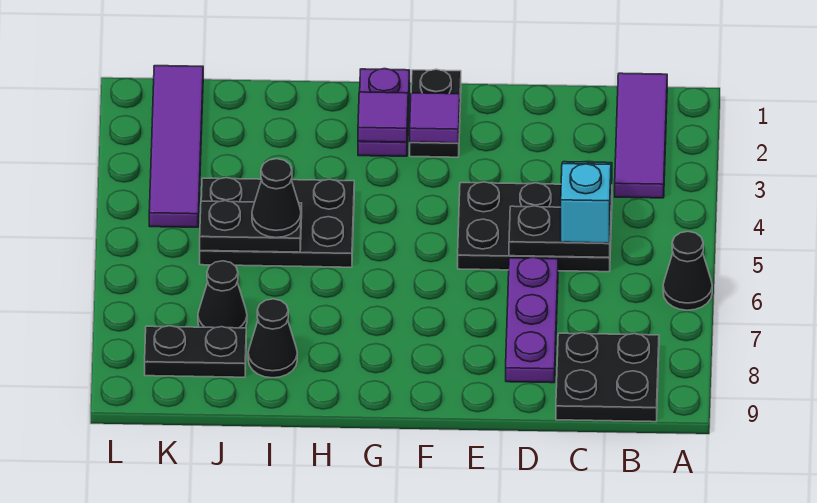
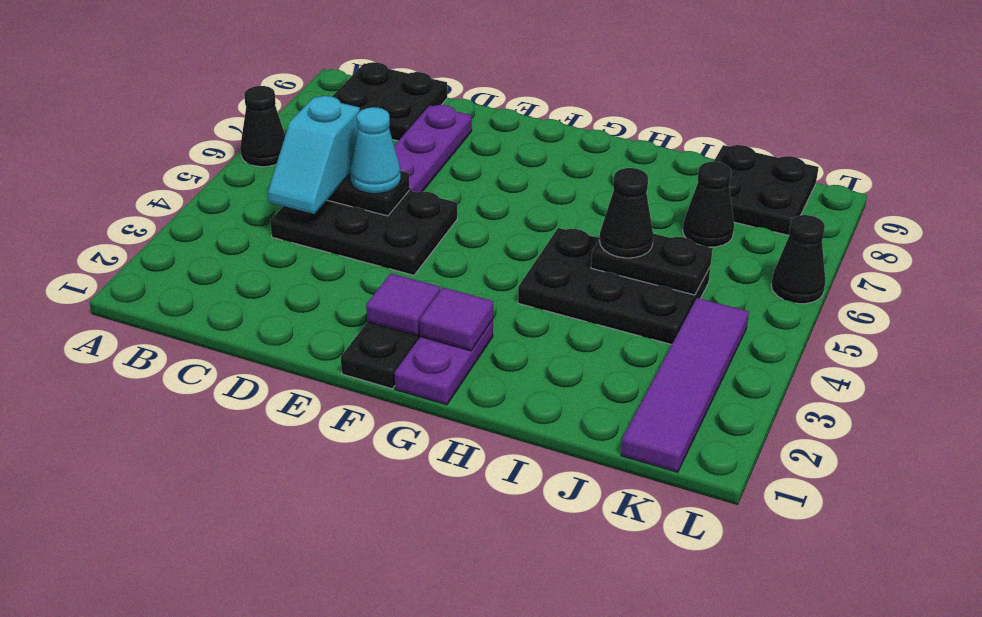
purple 1x3 tile [615,73,667,198] -> none
none -> cyan 1x1 cone [350,107,401,194]
black 1x1 cone [248,299,297,378] -> black 1x1 cone moved to [771,215,825,304]
black 1x2 plate [145,326,246,377] -> black 2x2 plate [714,145,819,235]

